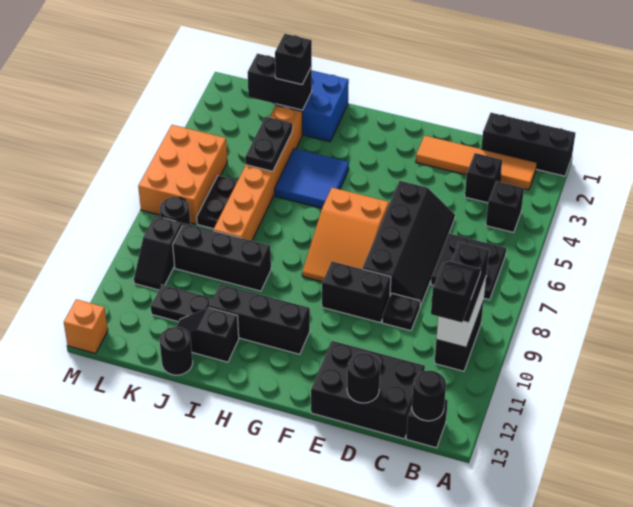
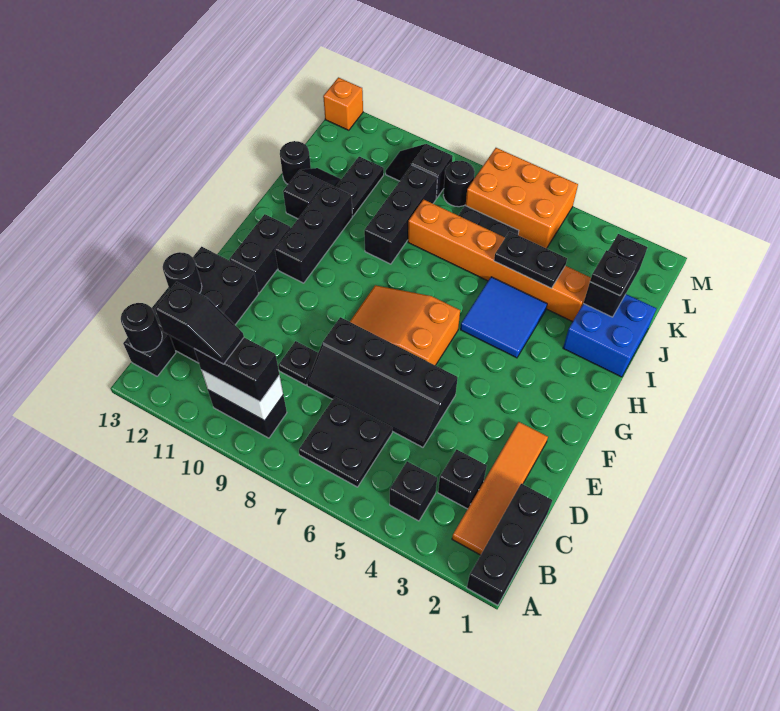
black 1x2 brick [322,262,391,323] -> black 1x2 brick moved to [229,214,291,293]
black 1x1 brick [275,34,312,85] -> black 1x1 plate [590,250,636,296]

